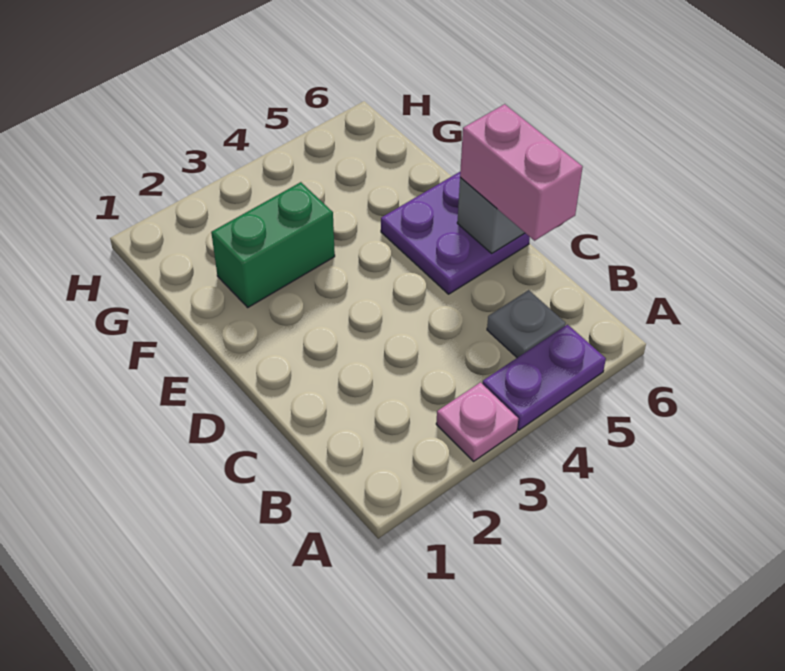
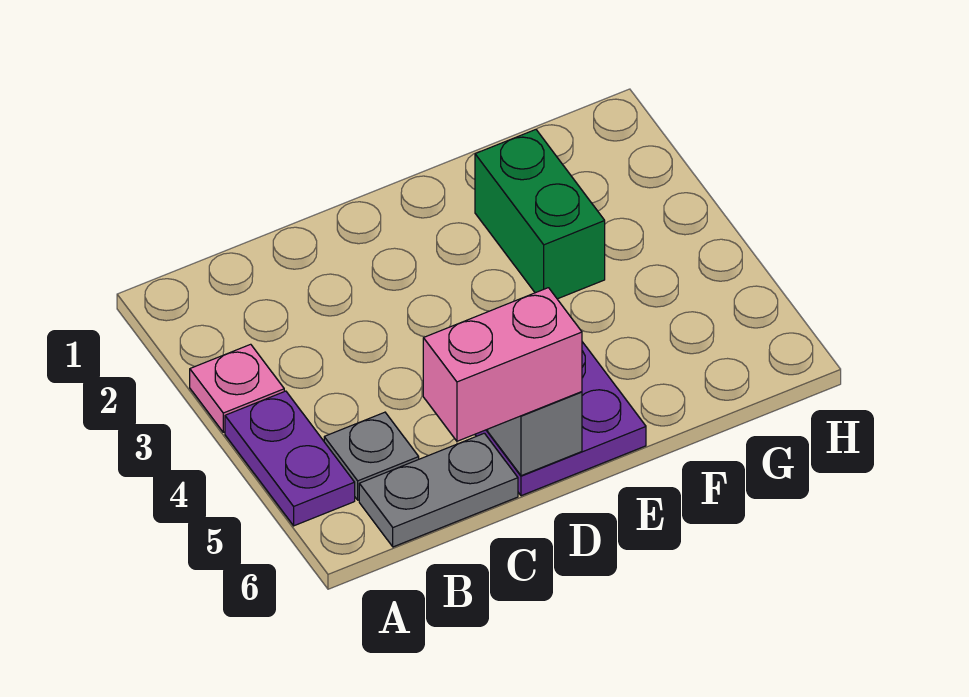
none -> grey 1x2 plate [359,433,518,547]

